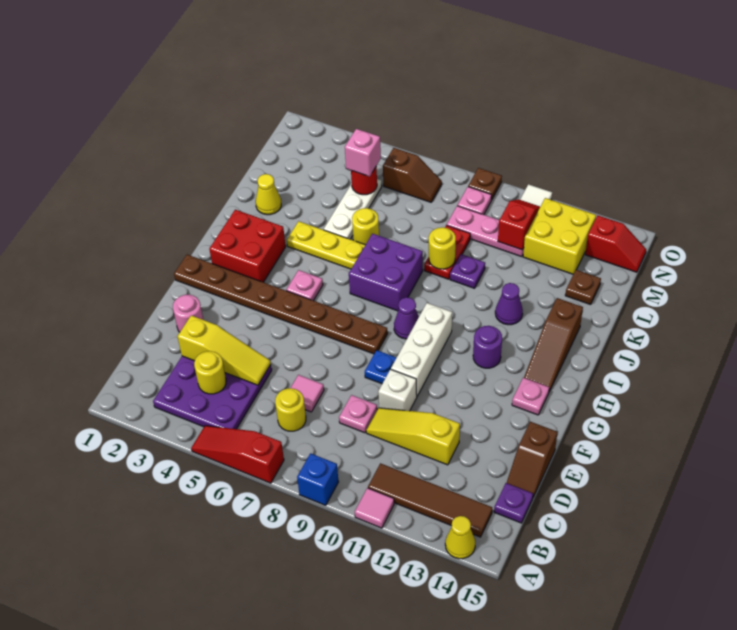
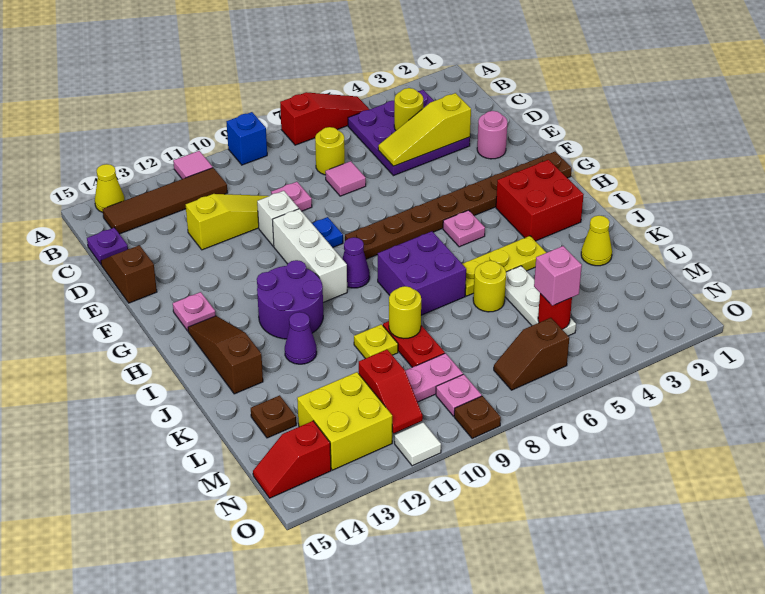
purple 1x1 round brick [473,326,502,368] -> purple 2x2 round brick [257,260,323,339]
purple 1x1 plate [450,254,485,288] -> yellow 1x1 plate [354,324,398,359]

